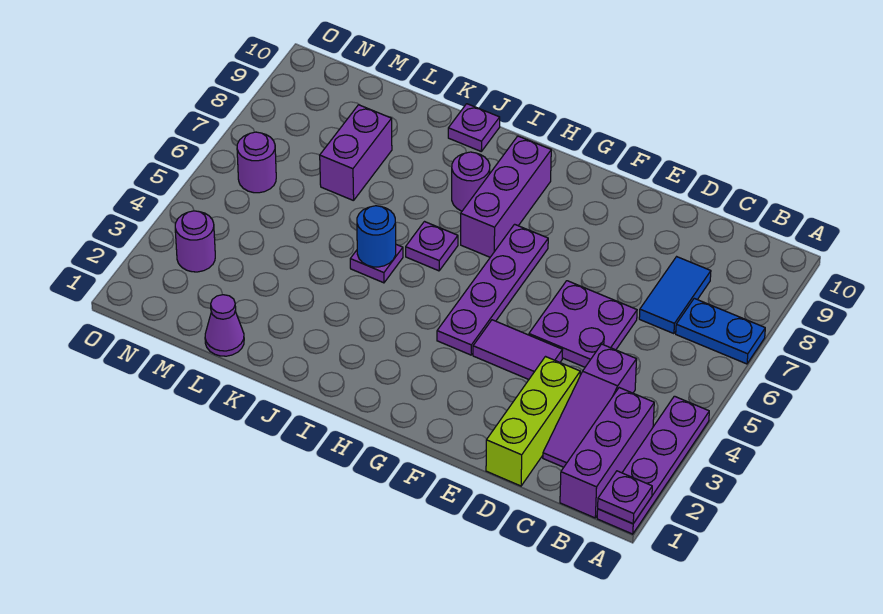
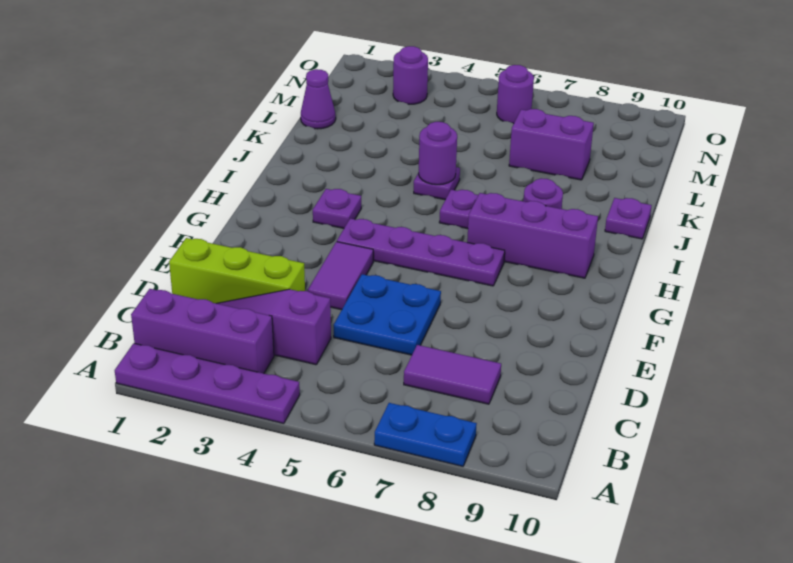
purple 1x1 plate [598,471,652,524] -> purple 1x1 plate moved to [313,189,361,228]
blue 1x2 plate [676,298,765,364] -> blue 1x2 plate turned to [374,403,477,466]
blue 1x2 tile [639,257,711,334] -> purple 1x2 tile [404,345,501,404]
purple 2x2 plate [529,281,637,367] -> blue 2x2 plate [334,274,441,355]
blue 1x1 round brick [357,206,396,267] -> purple 1x1 round brick [419,122,457,185]

